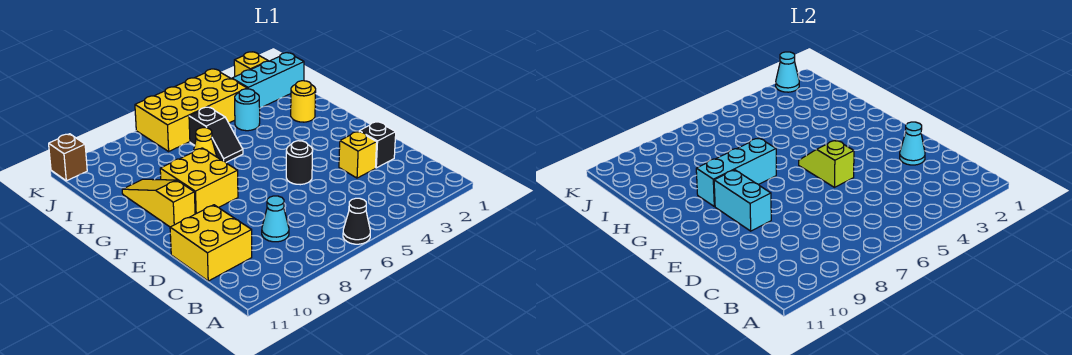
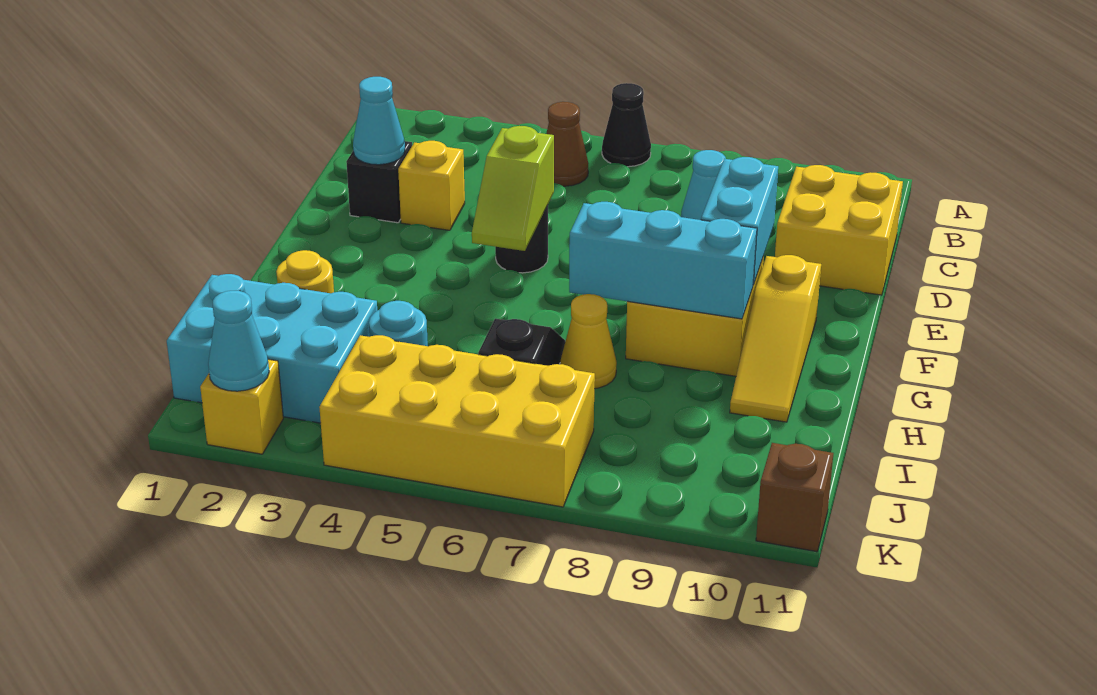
none -> brown 1x1 cone [546,102,588,186]
cyan 1x3 brick [232,53,304,108] -> cyan 2x3 brick [167,274,377,423]

